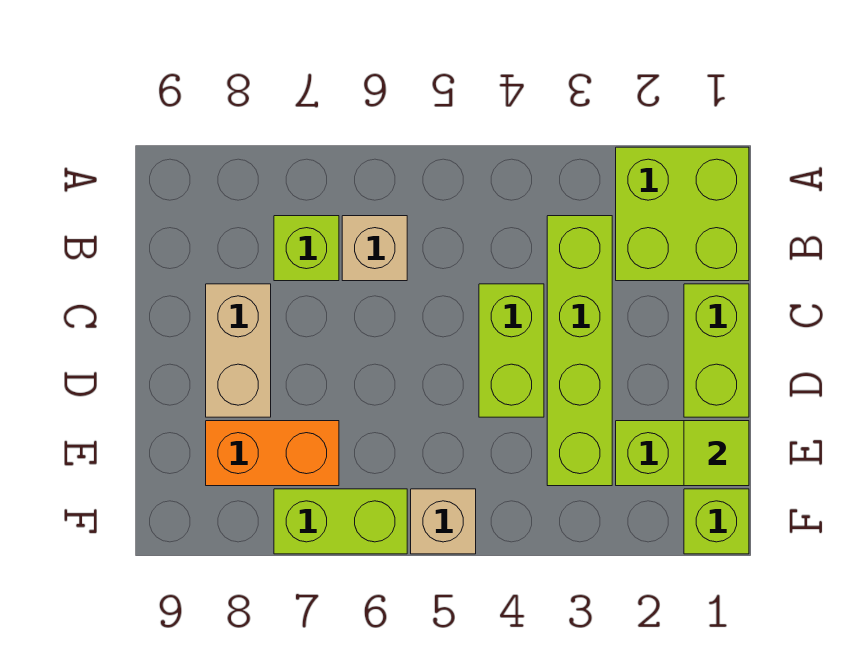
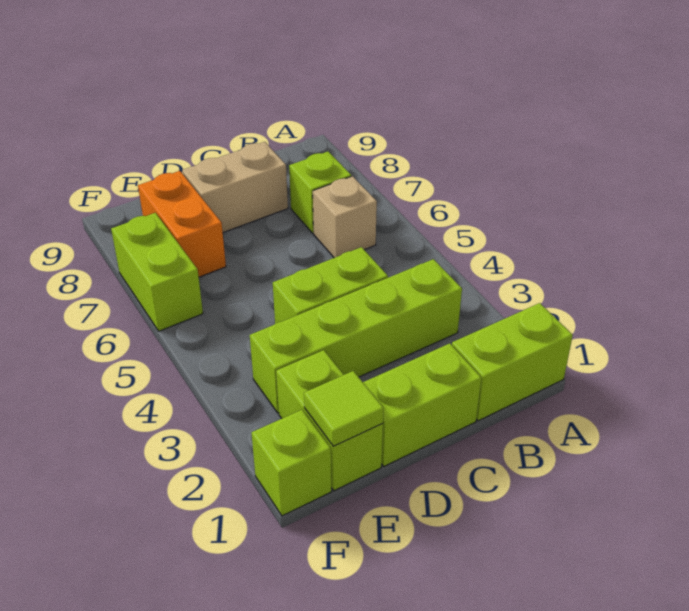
lime 2x2 brick [616,147,749,281] -> lime 1x2 brick [452,303,573,421]
tan 1x1 brick [411,489,476,554] -> none

